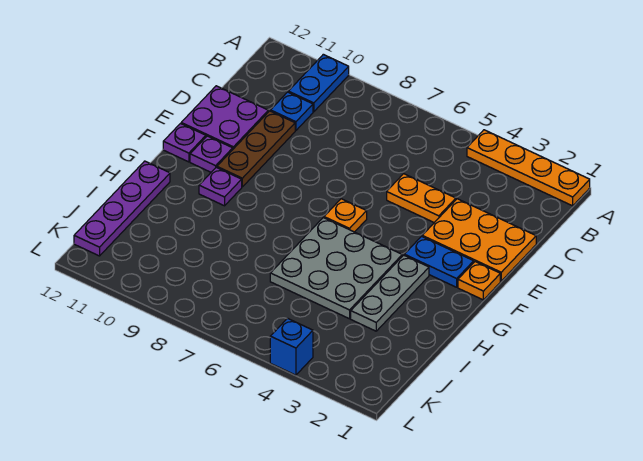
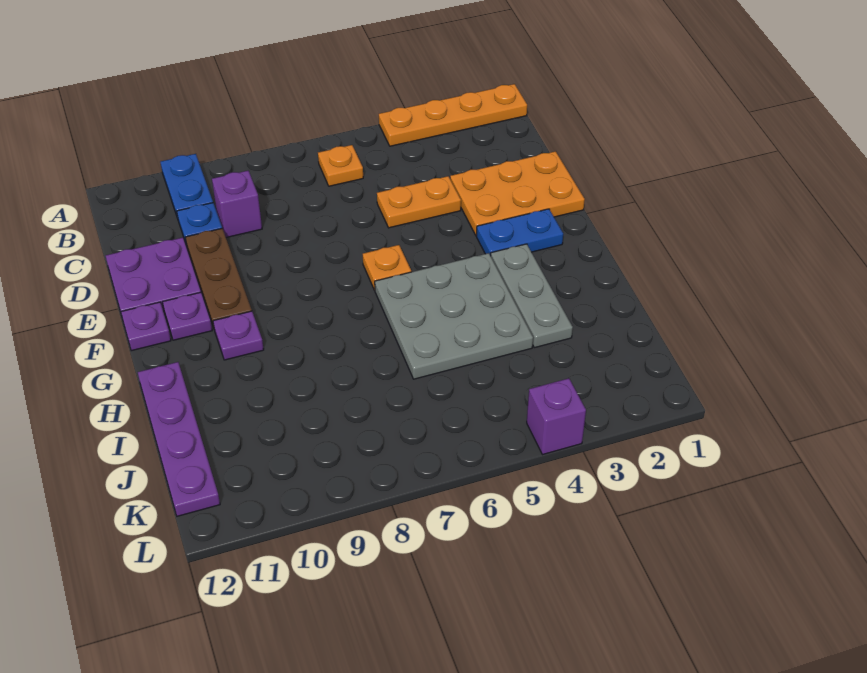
none -> purple 1x1 brick [212,171,262,238]
orange 1x1 plate [458,262,500,300] -> orange 1x1 plate moved to [318,145,363,186]
blue 1x1 brick [270,318,313,375] -> purple 1x1 brick [527,378,586,455]

